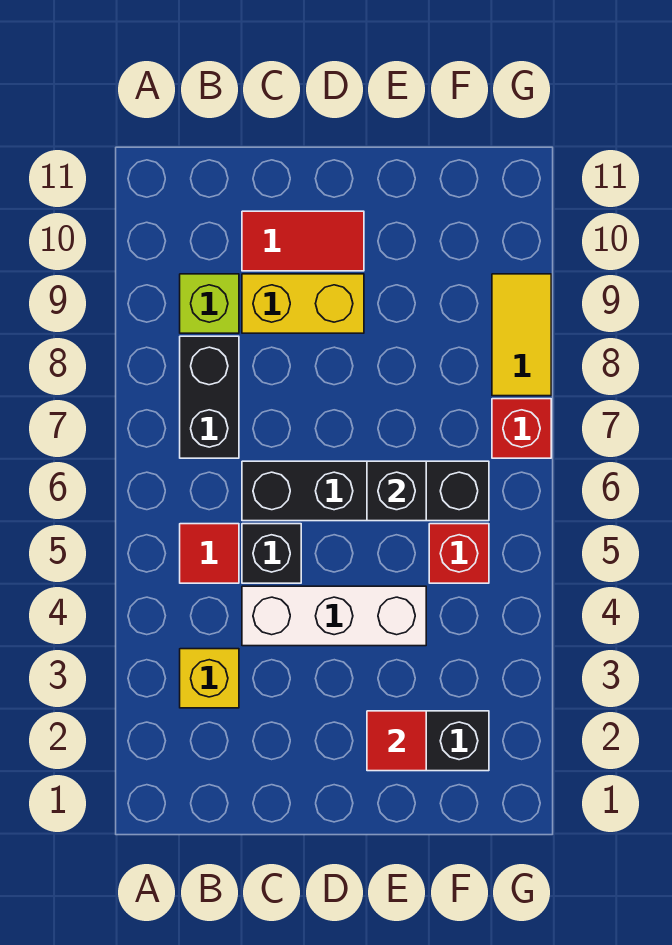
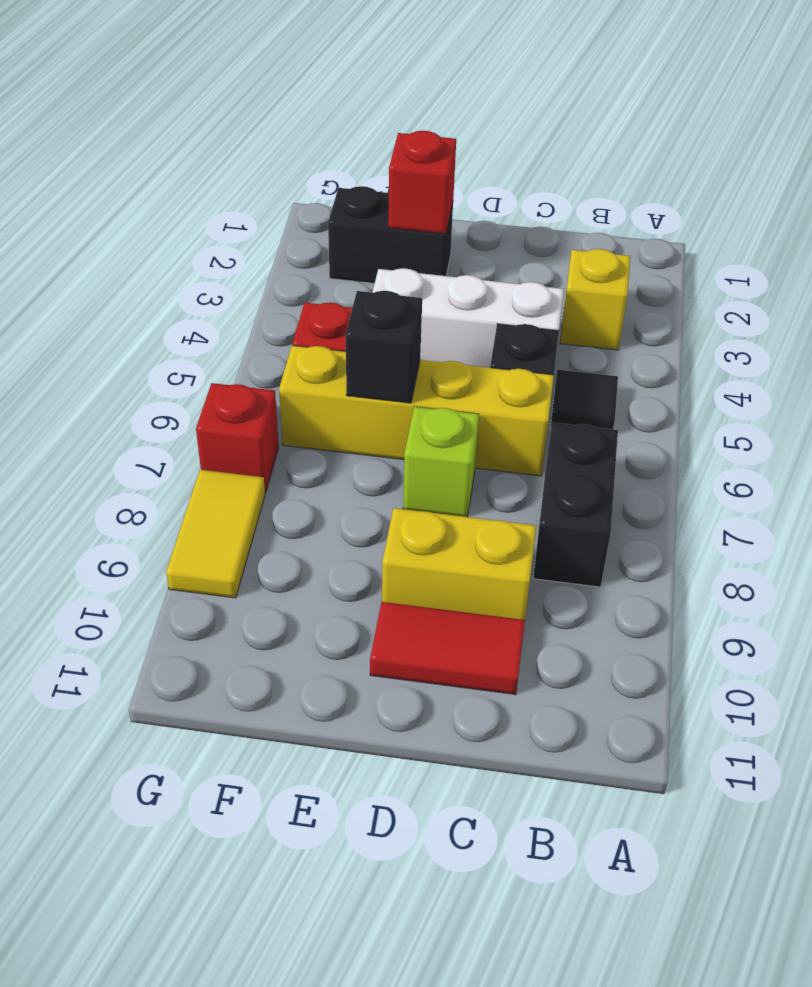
red 1x1 tile [180,524,239,583] -> black 1x1 tile [550,370,618,429]
lime 1x1 brick [180,274,239,333] -> lime 1x1 brick moved to [403,407,479,517]
black 1x4 brick [242,461,489,521] -> yellow 1x4 brick [279,345,554,476]
red 1x1 tile [367,711,426,771] -> red 1x1 brick [388,131,456,234]

